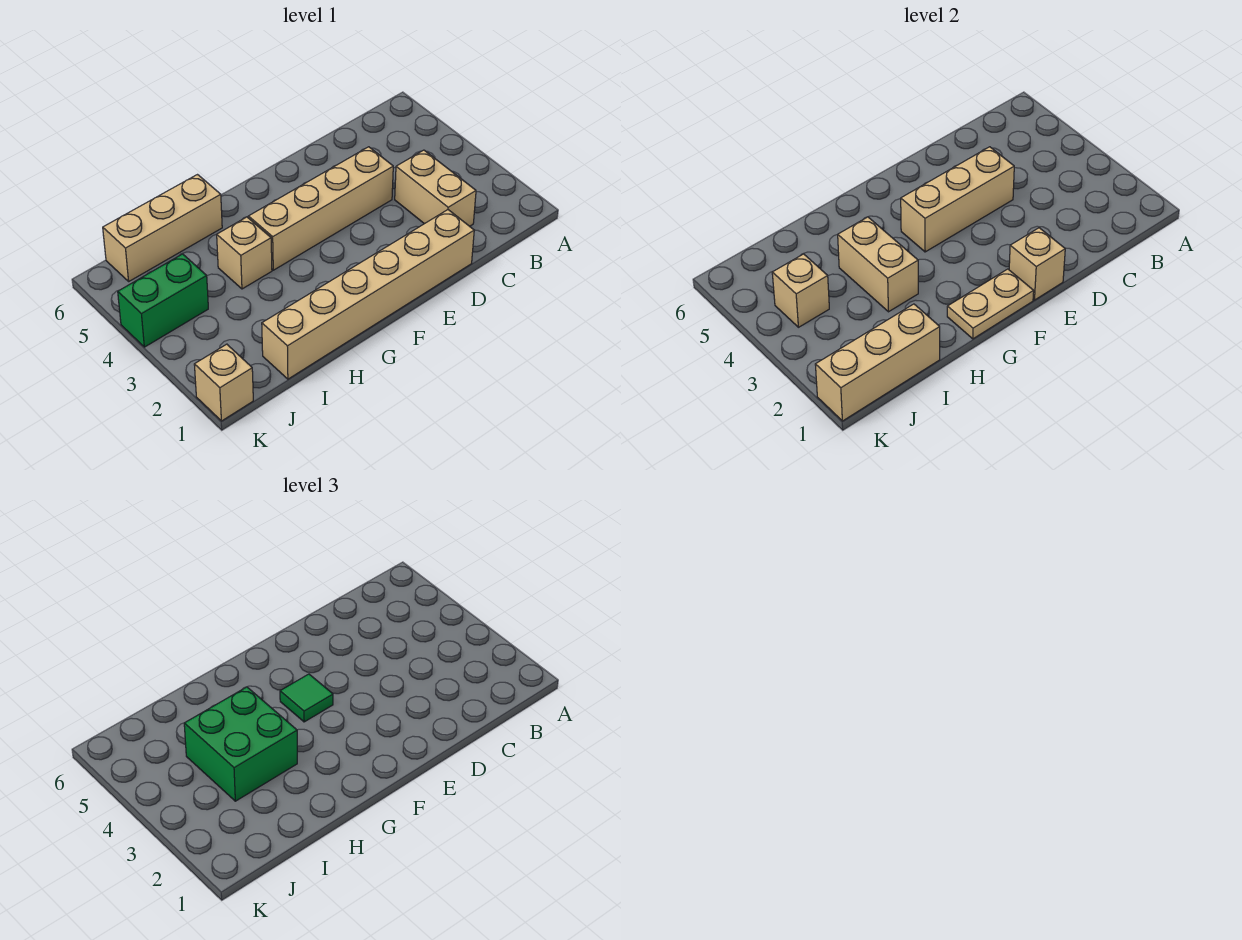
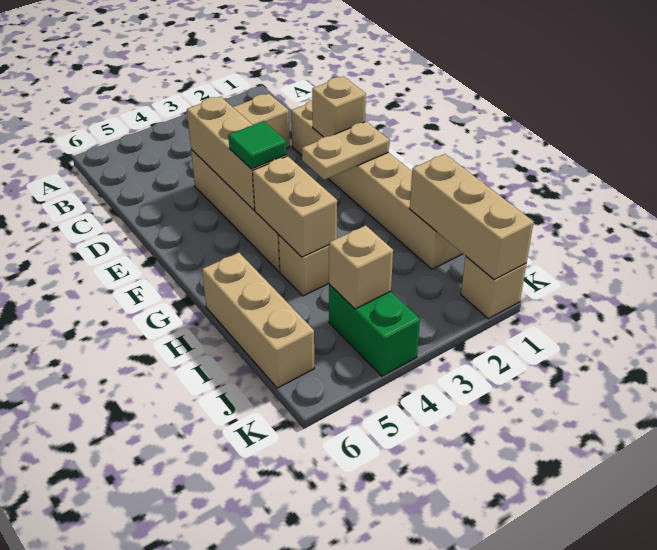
tan 1x2 plate [947,269,1034,339] -> tan 1x2 plate turned to [302,122,389,180]
tan 1x2 brick [838,217,918,312] -> tan 1x2 brick turned to [253,156,337,257]
green 2x2 brick [184,687,297,801] -> none

